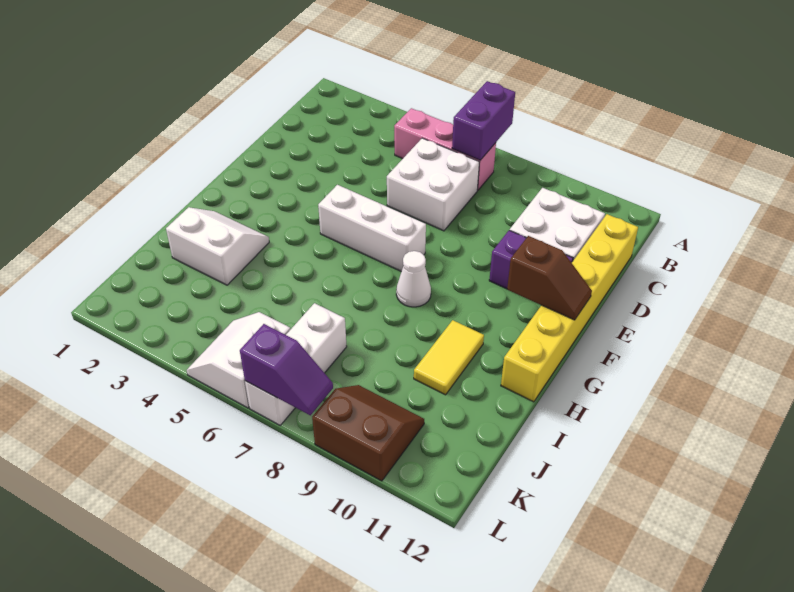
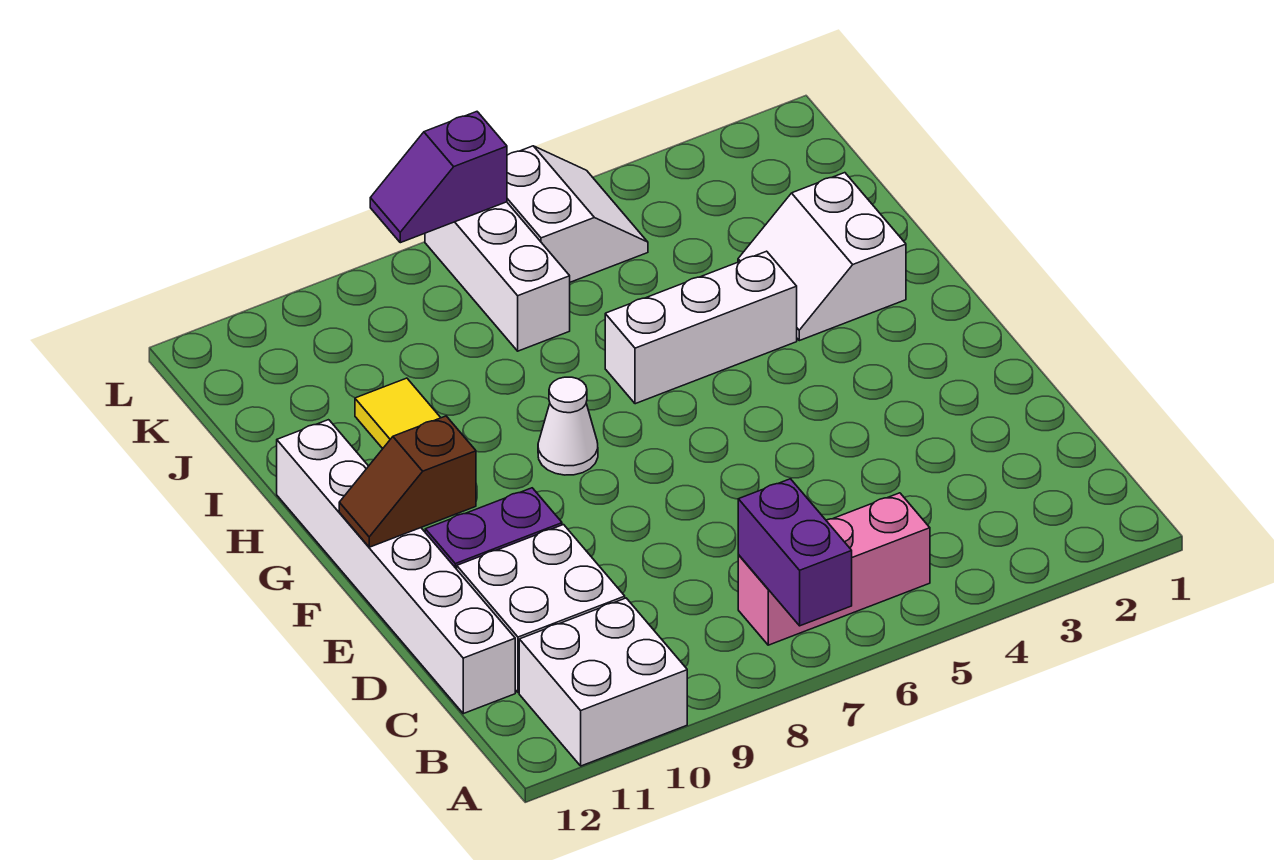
white 2x2 brick [387,138,479,231] -> white 2x2 brick moved to [519,598,687,766]
yellow 1x6 brick [501,214,638,402] -> white 1x6 brick [277,420,515,714]
white 1x3 brick [318,185,426,272] -> white 1x3 brick moved to [605,251,797,404]
white 2x2 slope [166,207,269,285] -> white 2x2 slope turned to [738,173,906,341]
brown 2x2 slope [312,385,424,481] -> none

